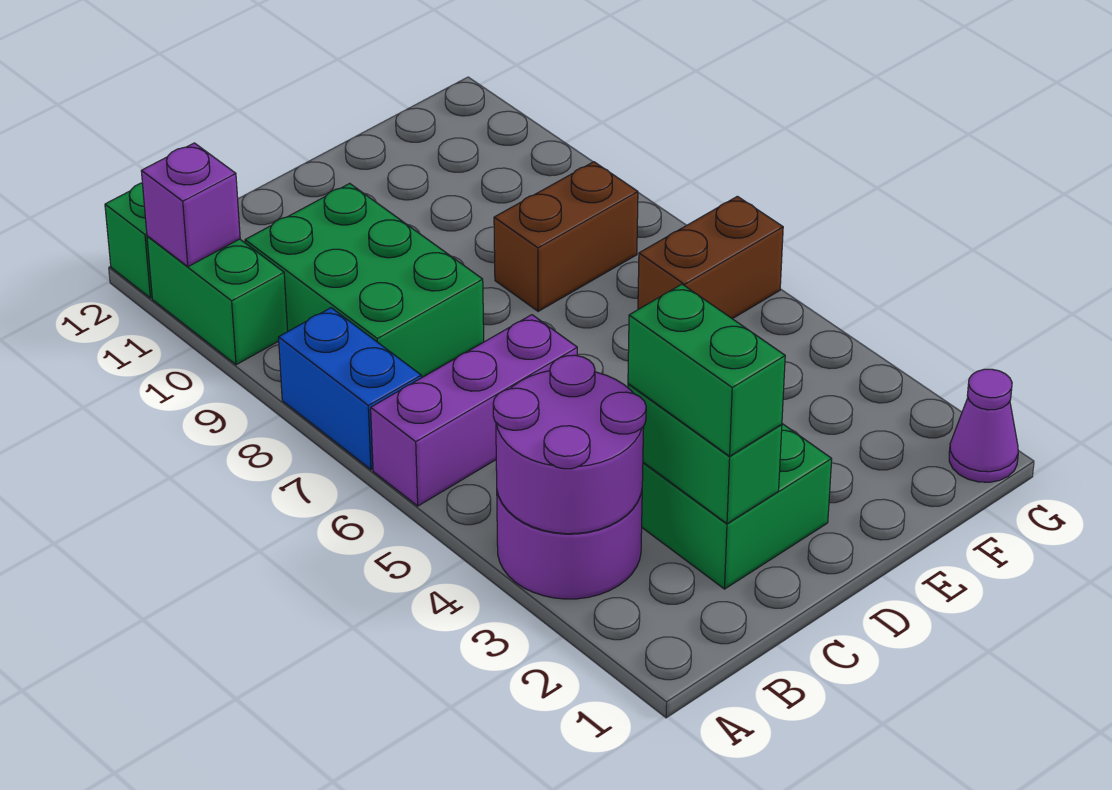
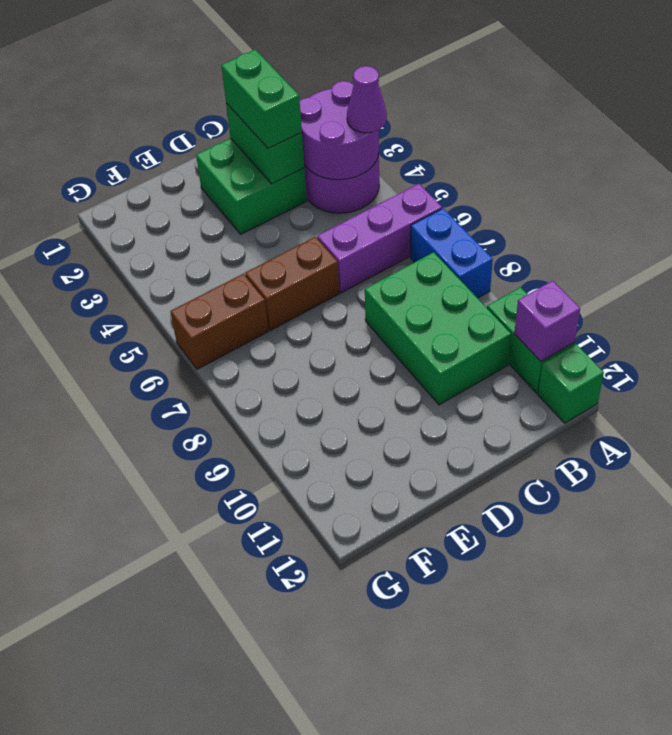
brown 1x2 brick [494,162,638,311] -> brown 1x2 brick moved to [245,237,339,330]
purple 1x1 cone [949,369,1018,482] -> purple 1x1 cone moved to [347,66,387,133]

